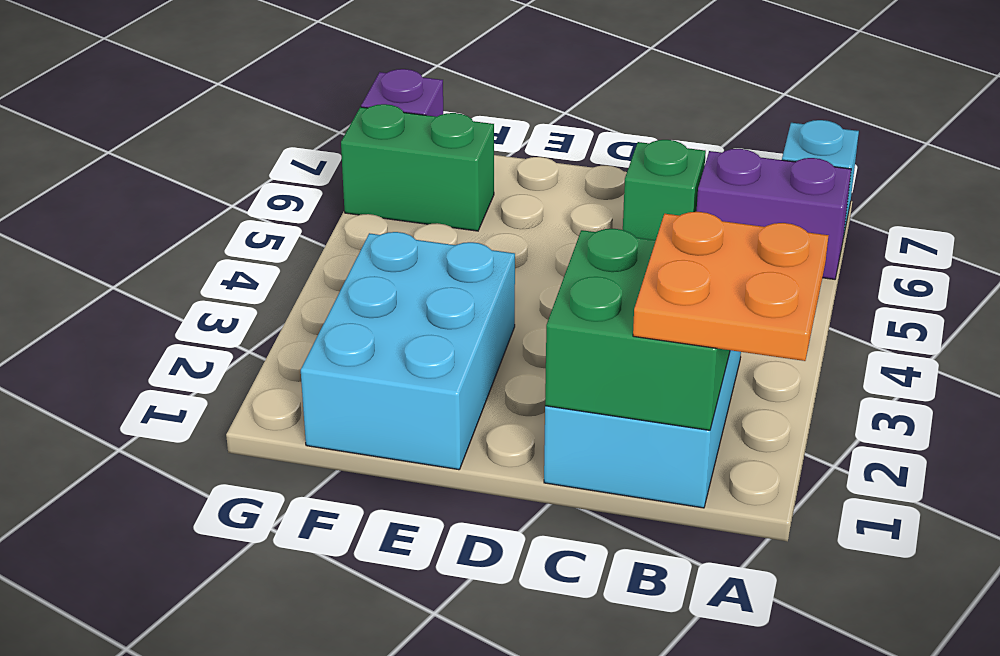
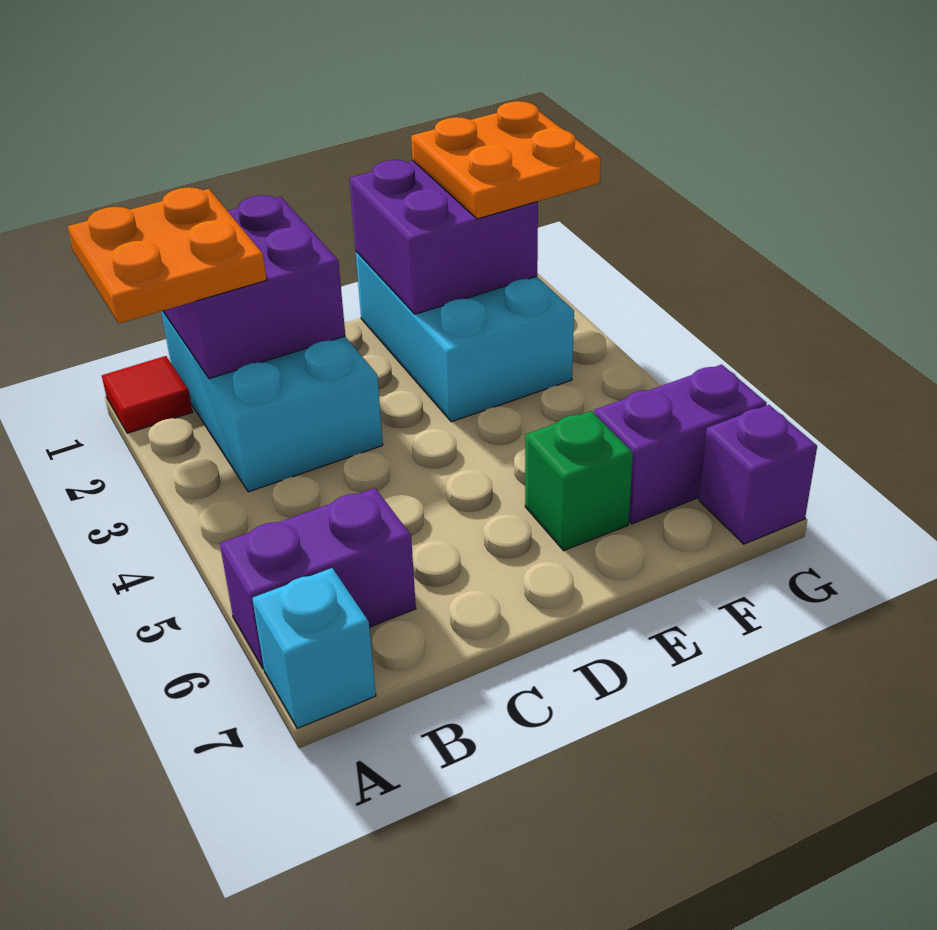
none -> red 1x1 tile [102,356,193,433]
green 2x2 brick [545,229,730,430] -> purple 2x2 brick [163,195,345,379]
green 1x1 brick [623,140,706,240] -> green 1x1 brick moved to [525,411,633,551]
none -> purple 2x2 brick [349,160,538,314]
none -> orange 2x2 plate [411,101,601,219]
green 1x2 brick [341,104,494,231] -> purple 1x2 brick [594,364,767,524]

